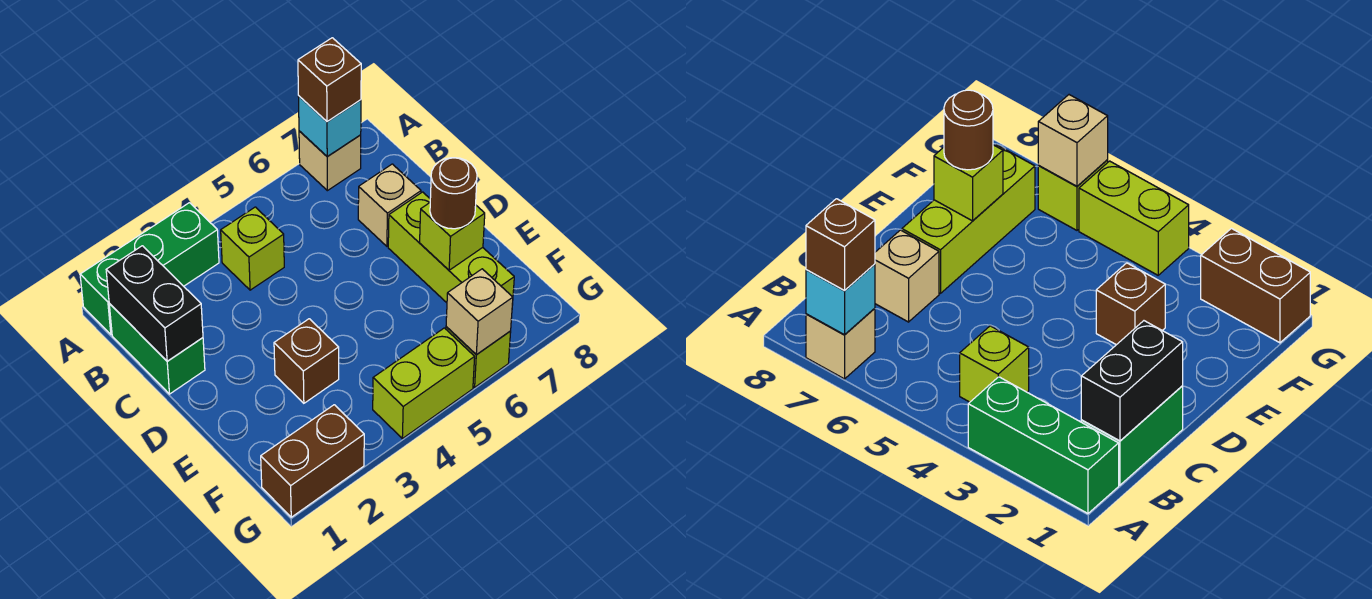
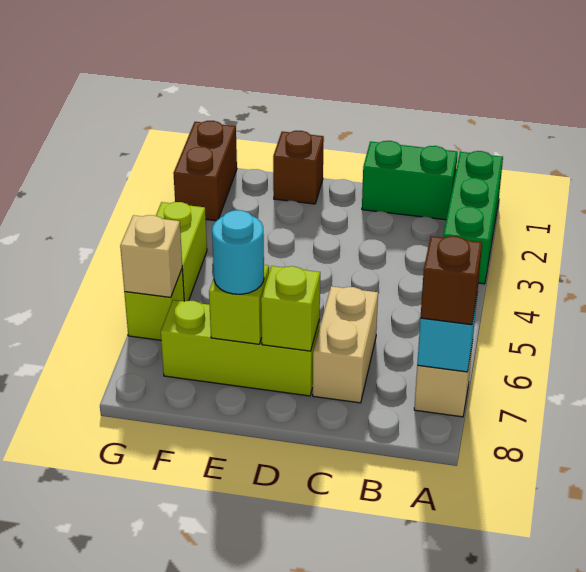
black 1x2 brick [106,246,203,361] -> none
lime 1x1 brick [221,207,284,290] -> lime 1x1 brick moved to [261,266,320,351]
tan 1x1 brick [358,164,421,246] -> tan 1x2 brick [313,286,378,403]
brown 1x1 brick [274,319,339,403] -> brown 1x1 brick moved to [273,131,324,204]
brown 1x1 round brick [430,158,477,229] -> cyan 1x1 round brick [212,210,264,294]

